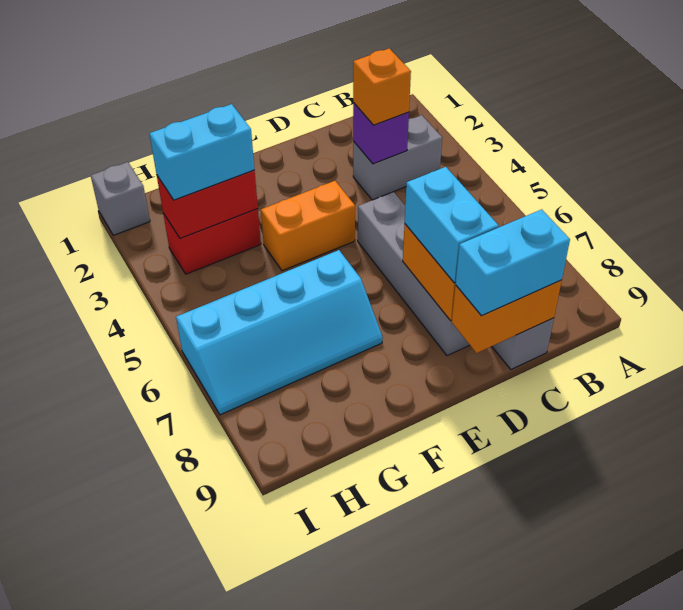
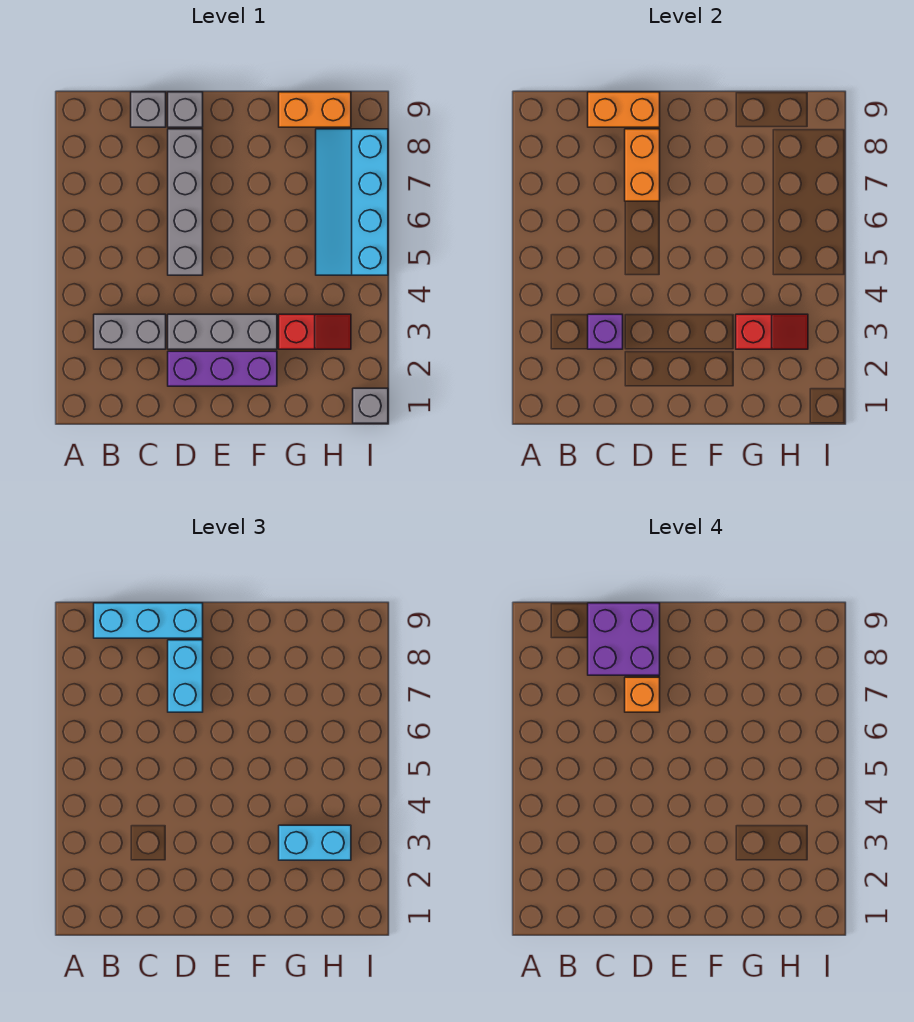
orange 1x1 brick [353,48,411,125] -> orange 1x1 brick moved to [625,677,660,712]
none -> purple 2x2 brick [588,603,660,675]
cyan 1x2 brick [455,209,570,316] -> cyan 1x3 brick [94,603,203,638]
none -> purple 1x3 brick [168,351,277,386]
none -> grey 1x3 brick [168,314,277,349]
none -> grey 1x1 brick [168,92,203,127]
orange 1x2 brick [261,181,355,271] -> orange 1x2 brick moved to [279,92,351,127]
cyan 2x4 slope [176,250,383,415] -> cyan 2x4 slope turned to [316,129,388,275]
red 1x2 brick [163,209,261,274] -> red 1x2 slope [279,314,351,349]
red 1x2 brick [157,170,258,239] -> red 1x2 slope [736,314,808,349]

